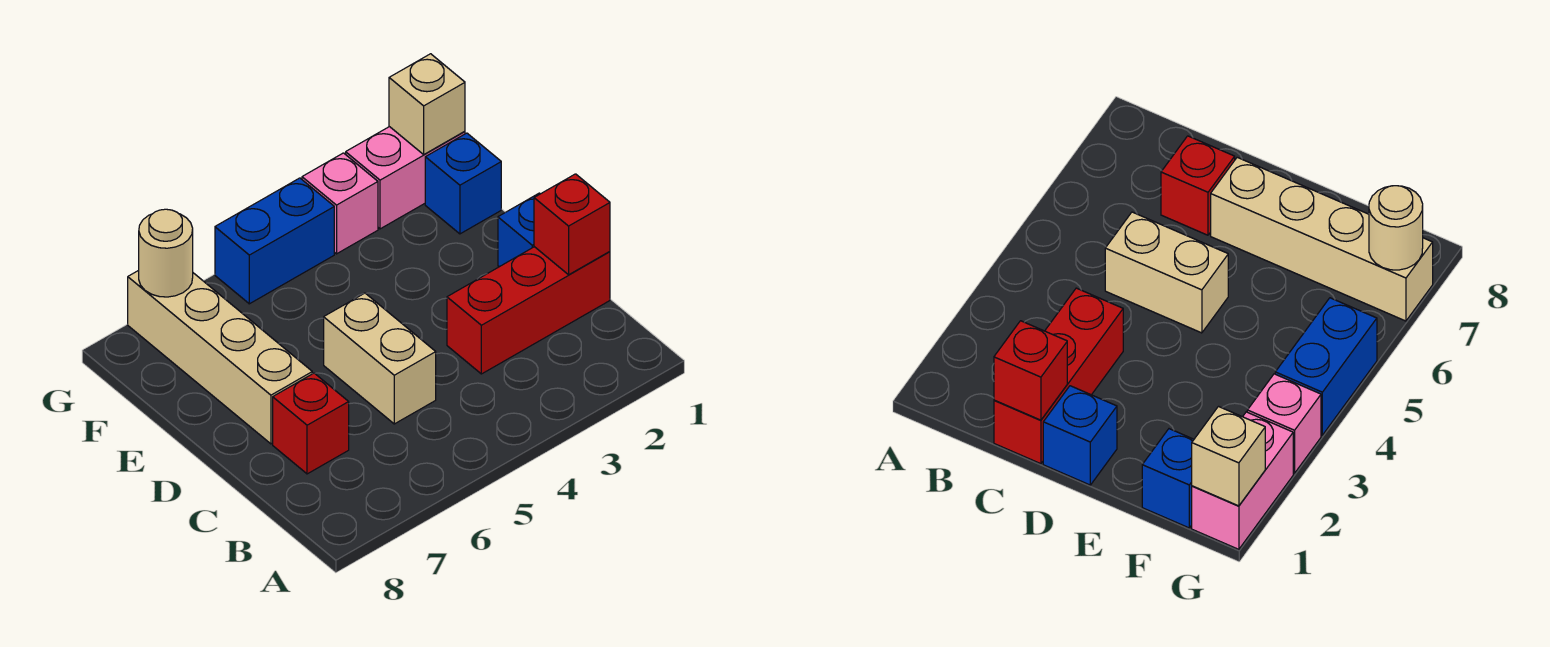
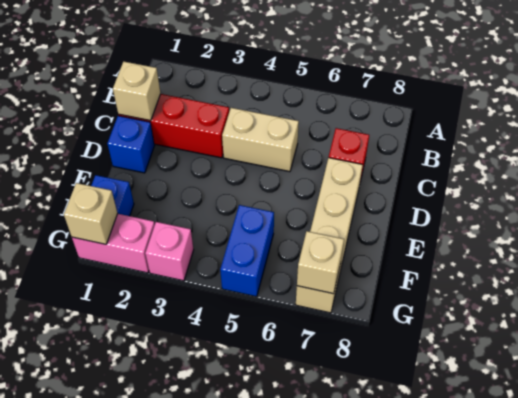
red 1x1 brick [534,174,610,275] -> tan 1x1 brick [113,61,161,121]
tan 1x2 brick [324,293,436,424] -> tan 1x2 brick turned to [222,108,299,172]
blue 1x2 brick [215,178,334,304] -> blue 1x2 brick turned to [220,205,274,297]
tan 1x1 round brick [139,209,193,297] -> tan 1x1 brick [297,231,344,294]

